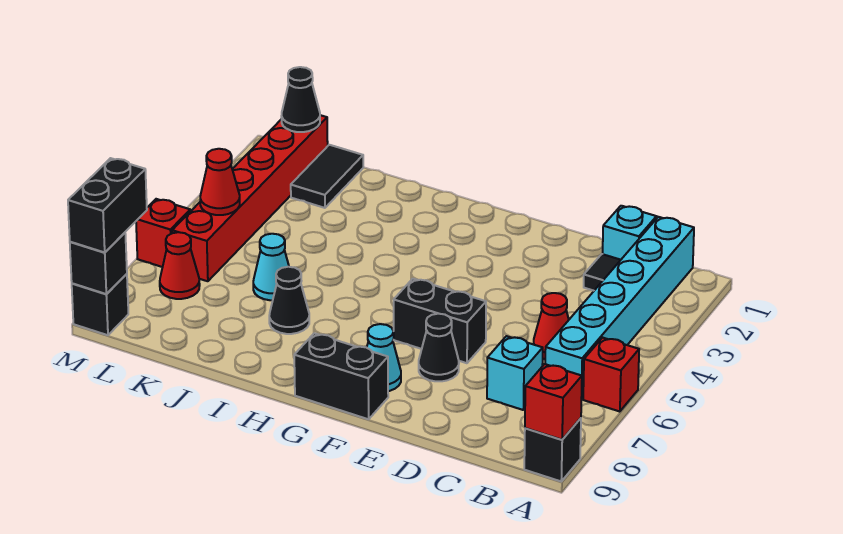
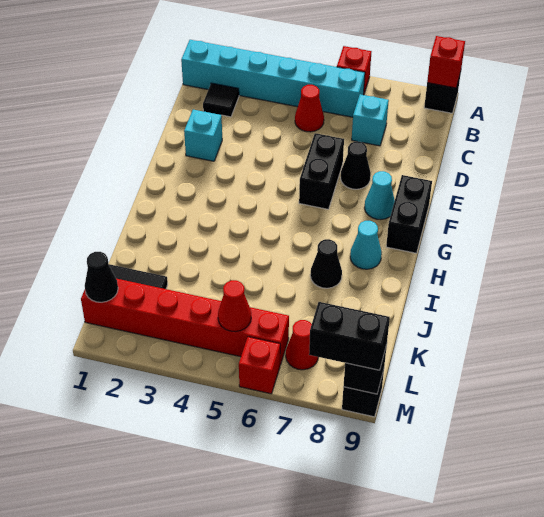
cyan 1x1 brick [603,206,656,260] -> cyan 1x1 brick moved to [184,110,222,161]
cyan 1x1 cone [253,234,289,300] -> cyan 1x1 cone moved to [350,221,382,269]

